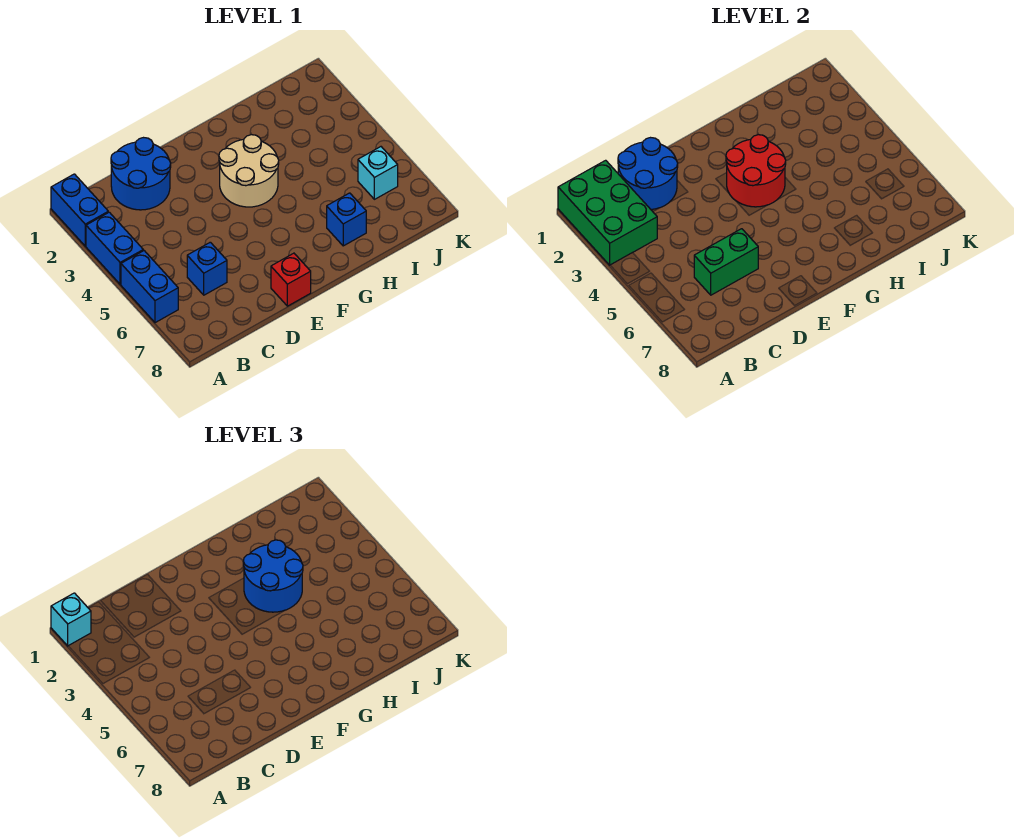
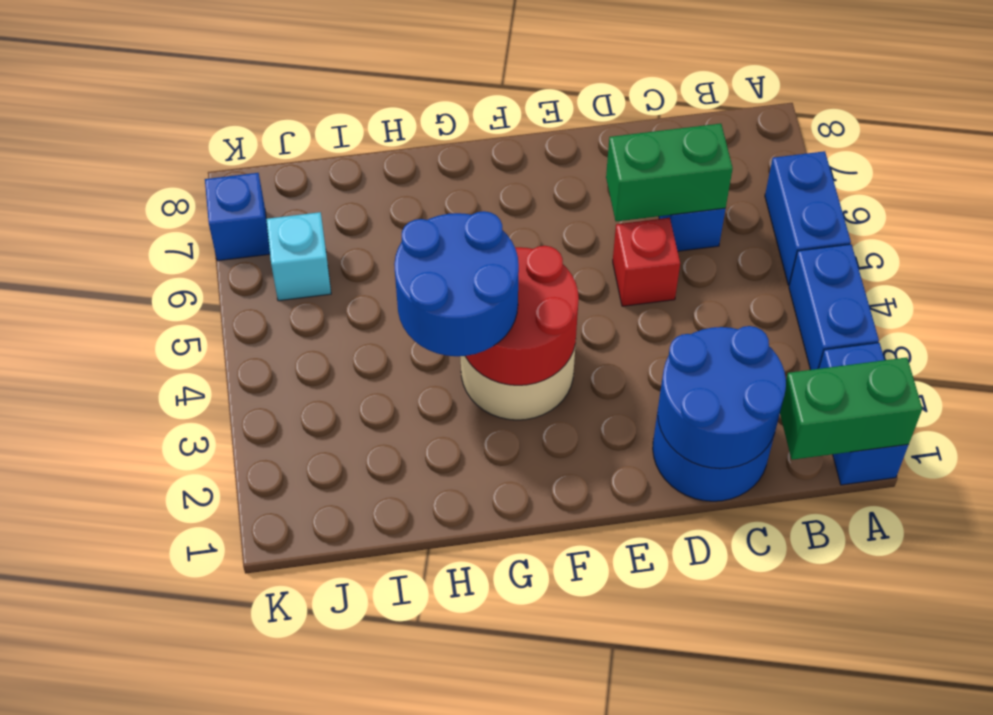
green 2x3 brick [558,160,657,265] -> green 1x2 brick [780,357,922,460]
cyan 1x1 brick [51,593,91,646] -> none
red 1x1 brick [271,253,311,306] -> red 1x1 brick moved to [613,218,680,306]
blue 1x1 brick [327,193,366,246] -> blue 1x1 brick moved to [205,173,270,261]

